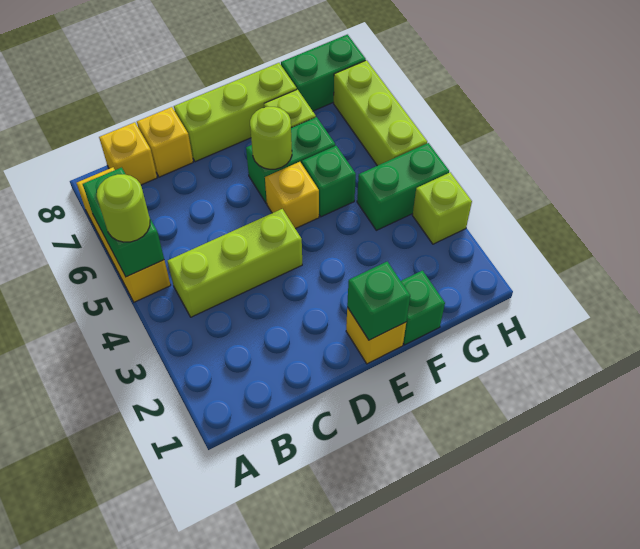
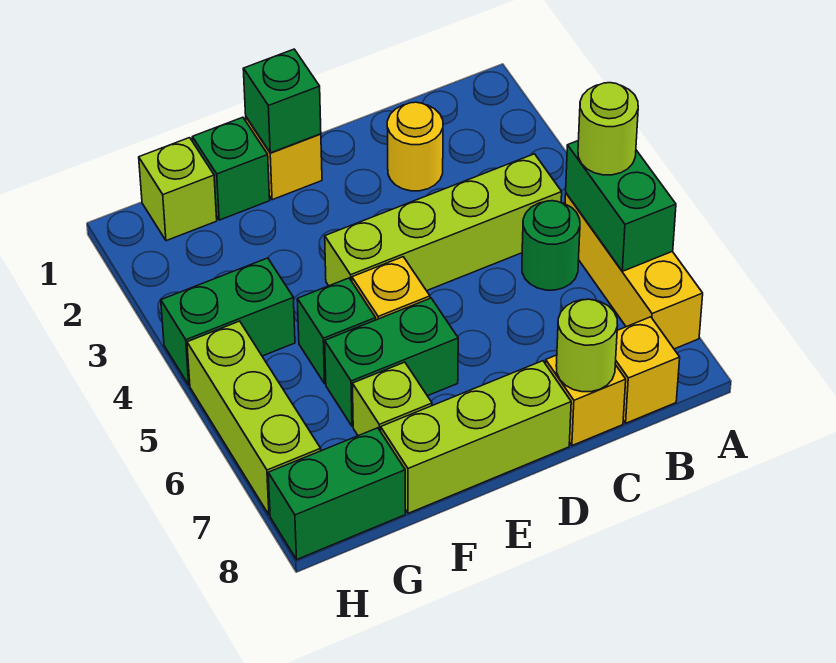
lime 1x3 brick [168,209,302,317] -> lime 1x4 brick [325,154,562,291]
none -> green 1x1 round brick [522,201,580,290]
none -> yellow 1x1 round brick [387,102,443,191]
lime 1x1 round brick [250,107,292,169] -> lime 1x1 round brick moved to [556,299,618,392]
lime 1x1 brick [413,172,472,244] -> lime 1x1 brick moved to [139,138,217,241]

